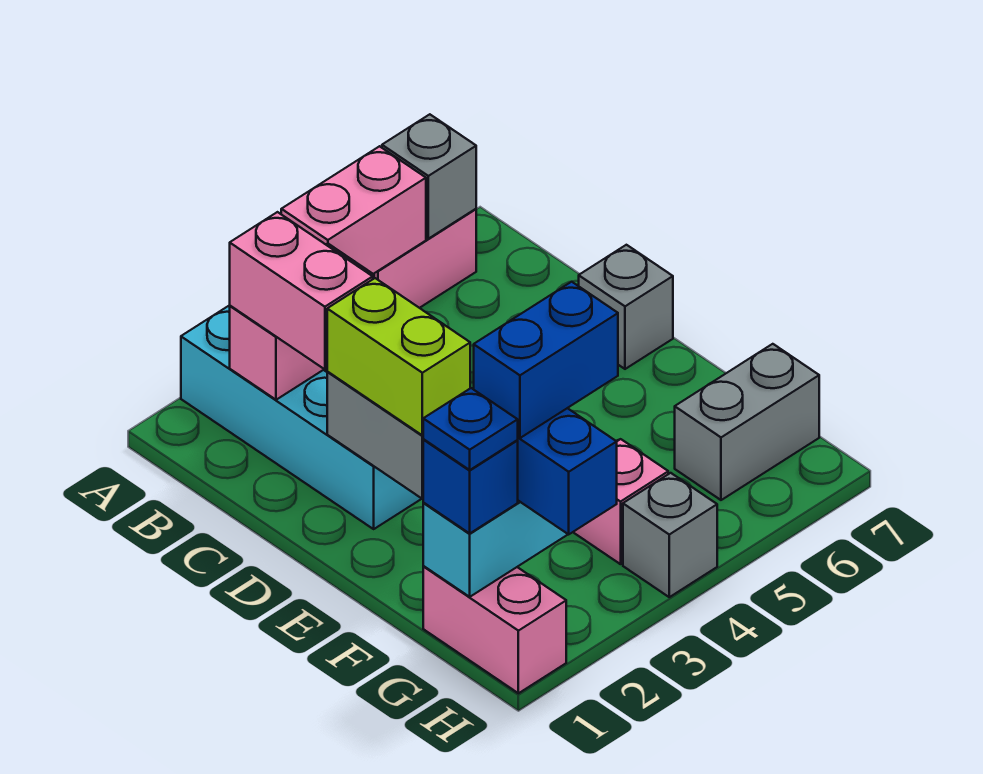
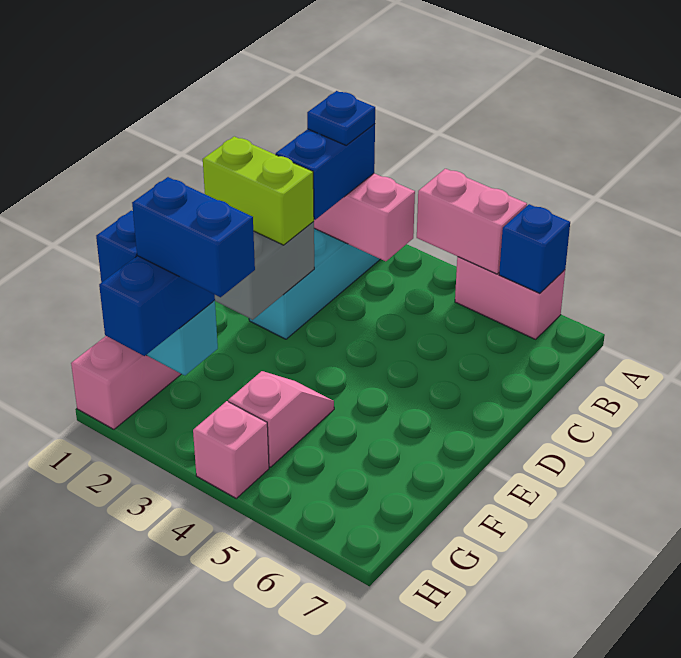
grey 1x1 brick [382,114,476,239] -> blue 1x1 brick [499,204,570,293]
pink 1x2 brick [230,212,373,369] -> blue 1x2 brick [276,124,375,220]
lime 1x2 brick [327,278,470,435] -> lime 1x2 brick turned to [203,136,314,245]
grey 1x1 brick [579,245,673,369] -> none
blue 1x1 plate [423,388,518,470] -> blue 1x1 plate moved to [307,91,375,145]
grey 1x2 brick [675,344,819,500] -> none
grey 1x1 brick [623,473,717,597] -> pink 1x1 brick [193,401,269,498]

